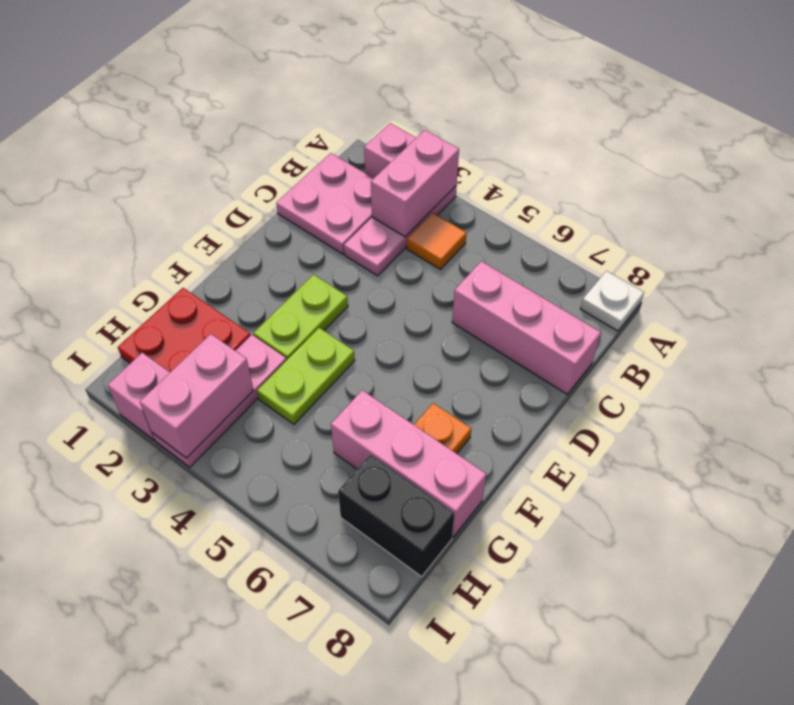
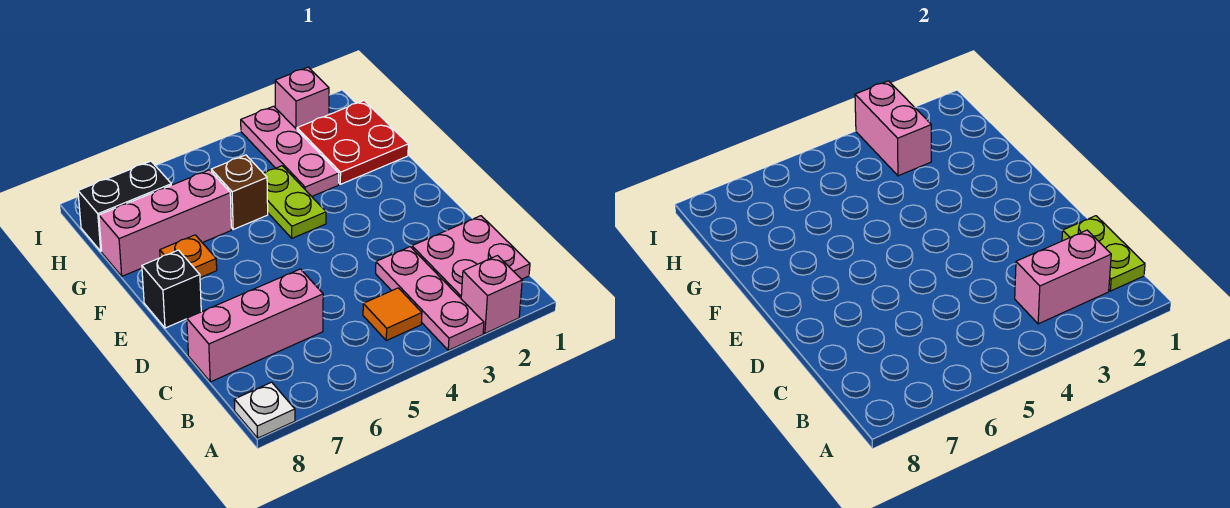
pink 1x2 brick [371,130,459,237] -> pink 1x2 brick turned to [1015,230,1111,324]
lime 1x2 plate [253,275,348,360] -> lime 1x2 plate moved to [1062,216,1145,291]
none -> black 1x1 brick [142,250,201,328]
none -> brown 1x1 brick [211,155,268,229]

